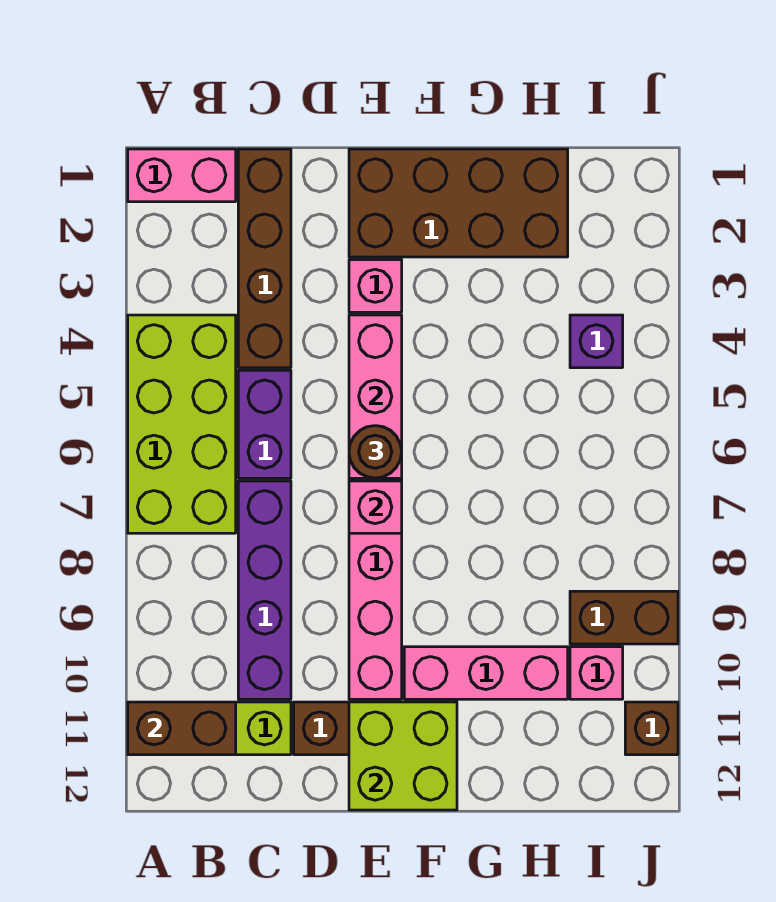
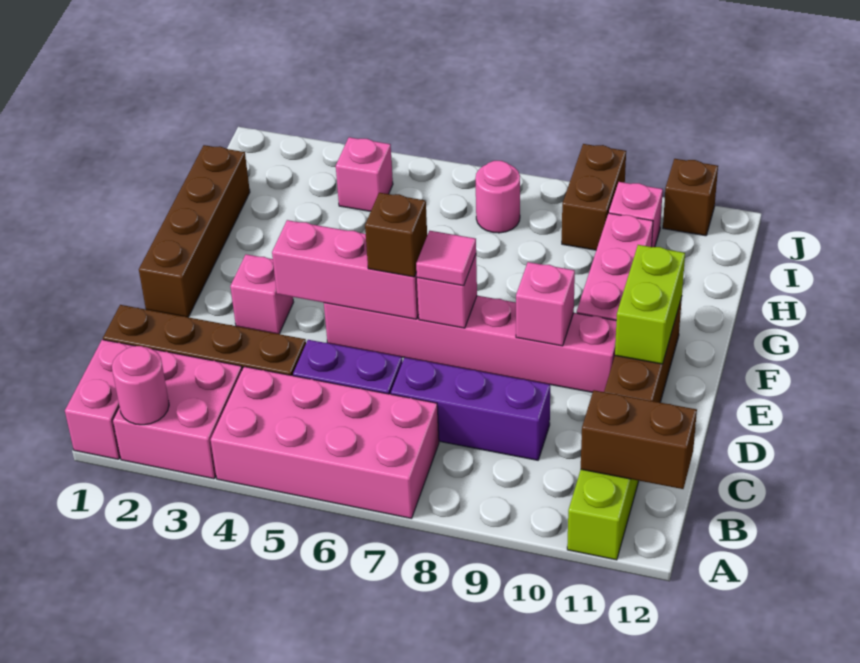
none -> pink 2x2 brick [113,349,242,479]
none -> pink 1x1 round brick [112,346,169,425]
lime 2x4 brick [128,315,236,533] -> pink 2x4 brick [211,367,439,518]
brown 1x2 brick [128,702,236,755] -> brown 1x2 brick turned to [581,390,697,489]
purple 1x4 brick [238,481,291,699] -> purple 1x3 brick [391,358,550,460]
brown 2x4 brick [349,149,568,257] -> brown 1x4 brick [139,145,250,317]
brown 1x1 round brick [349,426,402,478] -> brown 1x1 brick [365,193,427,277]
none -> pink 1x1 tile [416,231,476,286]
none -> pink 1x1 brick [516,262,575,346]
lime 2x2 brick [349,702,457,810] -> lime 1x2 brick [615,245,685,364]
purple 1x1 brick [570,315,623,368] -> pink 1x1 brick [336,137,393,211]
none -> pink 1x1 round brick [475,161,520,233]

